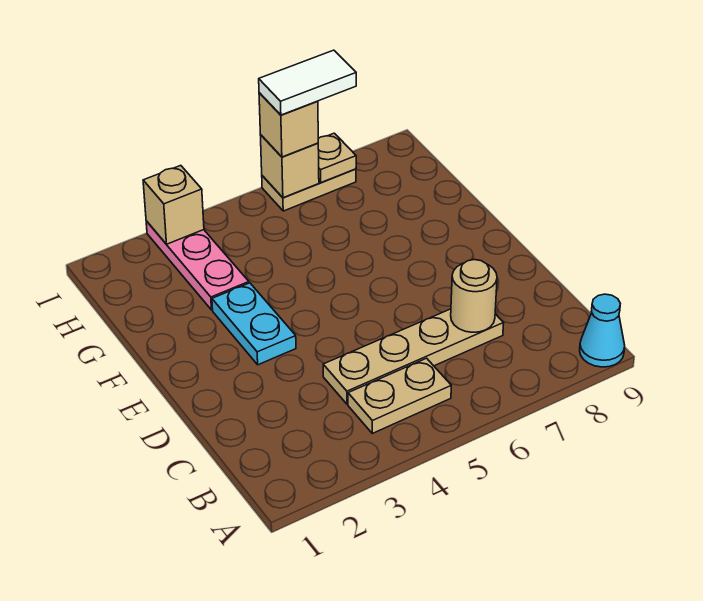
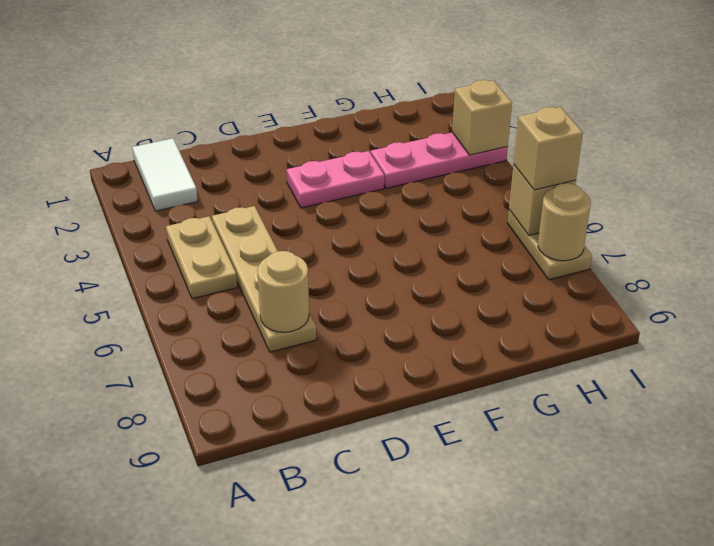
cyan 1x1 cone [580,294,625,367] -> none
cyan 1x2 plate [212,283,296,365] -> pink 1x2 plate [287,151,384,208]
white 1x2 tile [259,50,356,115] -> white 1x2 tile moved to [132,139,198,211]
tan 1x1 plate [318,133,356,182] -> tan 1x1 round brick [538,183,591,261]

